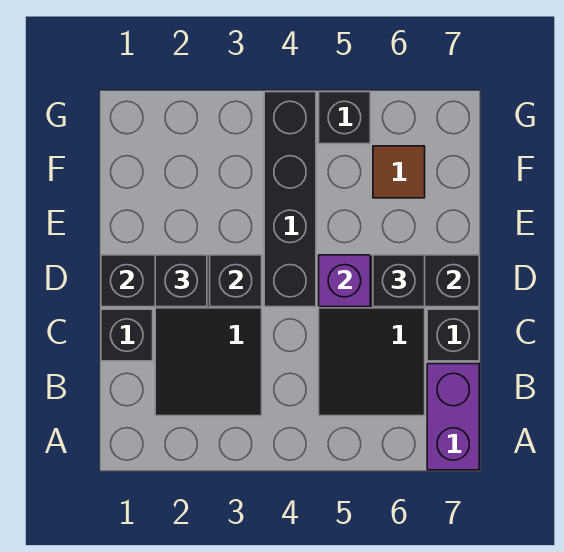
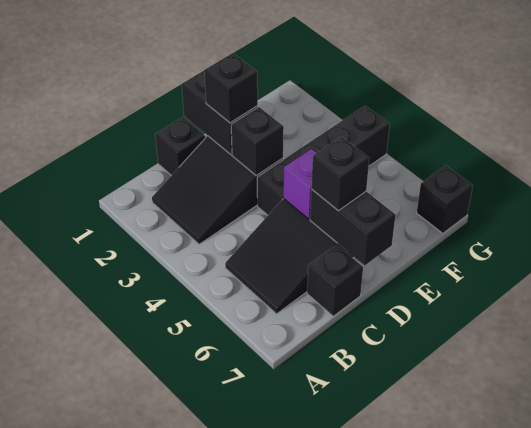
purple 1x2 brick [427,364,479,470] -> none
brown 1x1 tile [373,146,425,198] -> none
black 1x1 brick [319,92,370,144] -> black 1x1 brick moved to [417,166,473,233]

